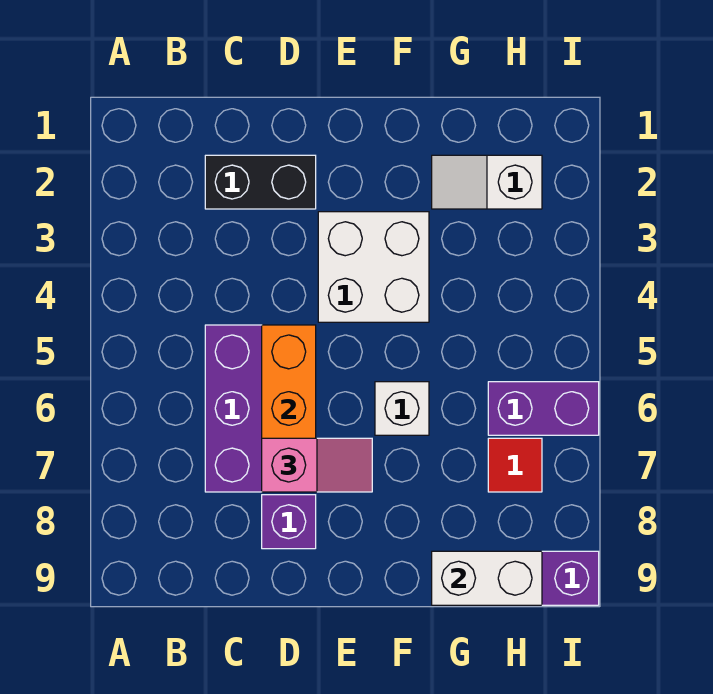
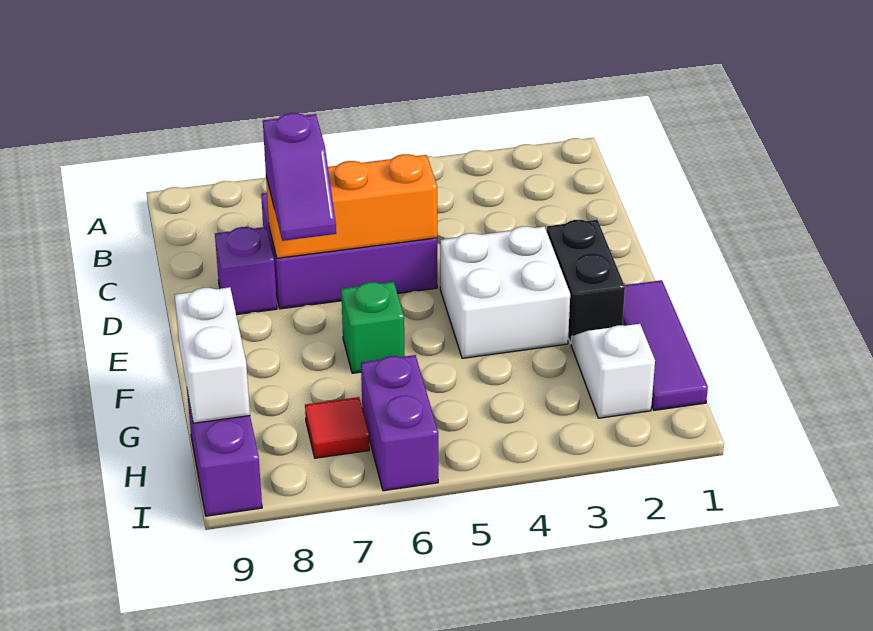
black 1x2 brick [205,155,316,209] -> black 1x2 brick moved to [547,220,625,343]
pink 1x2 slope [262,438,372,492] -> purple 1x2 slope [263,113,336,241]
none -> purple 1x3 tile [622,280,708,410]
white 1x1 brick [375,382,429,435] -> green 1x1 brick [341,282,405,373]

